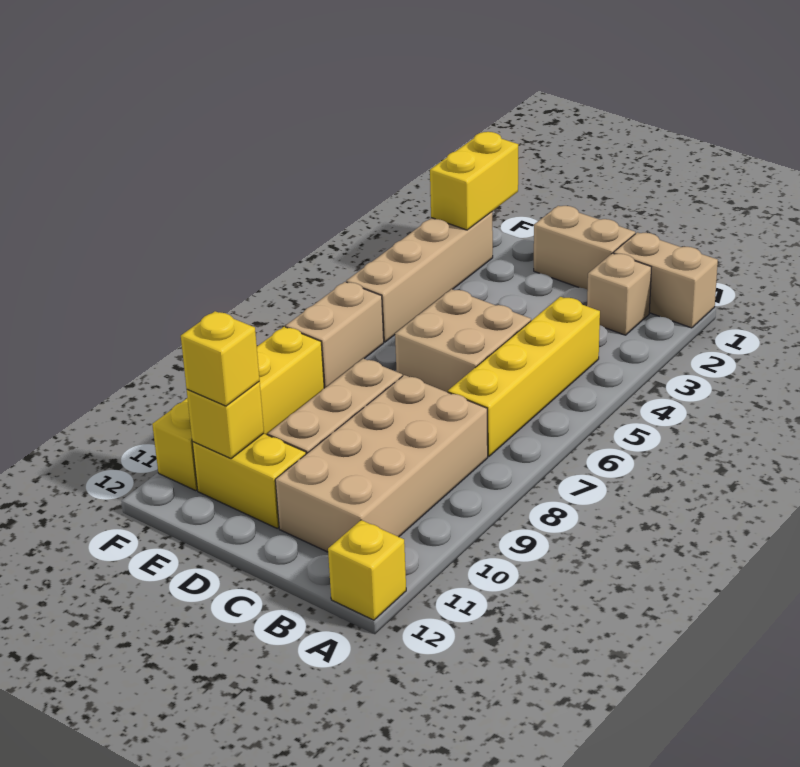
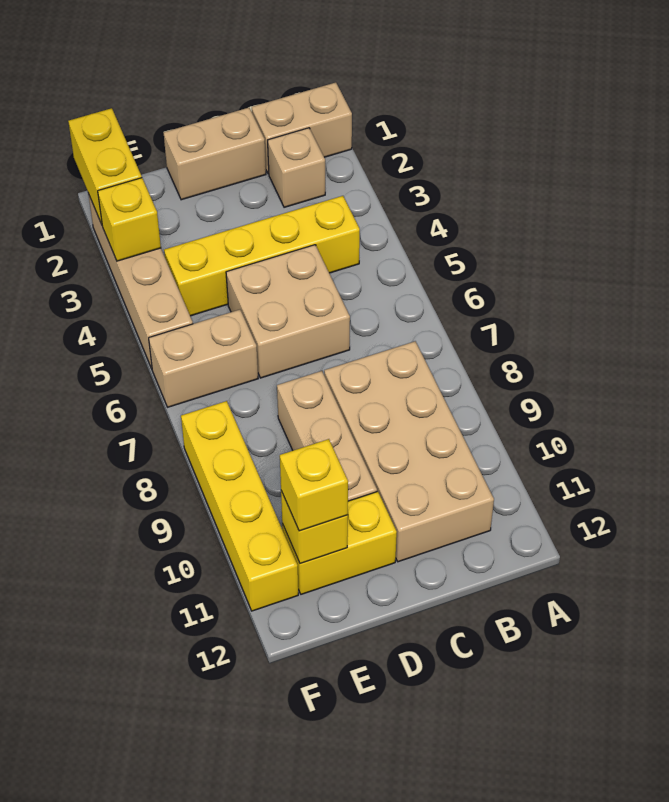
yellow 1x1 brick [328,520,406,620] -> yellow 1x1 brick moved to [98,178,161,261]
yellow 1x4 brick [448,297,600,457] -> yellow 1x4 brick turned to [164,196,360,316]
tan 1x2 brick [286,282,384,388] -> tan 1x2 brick turned to [149,310,258,407]

